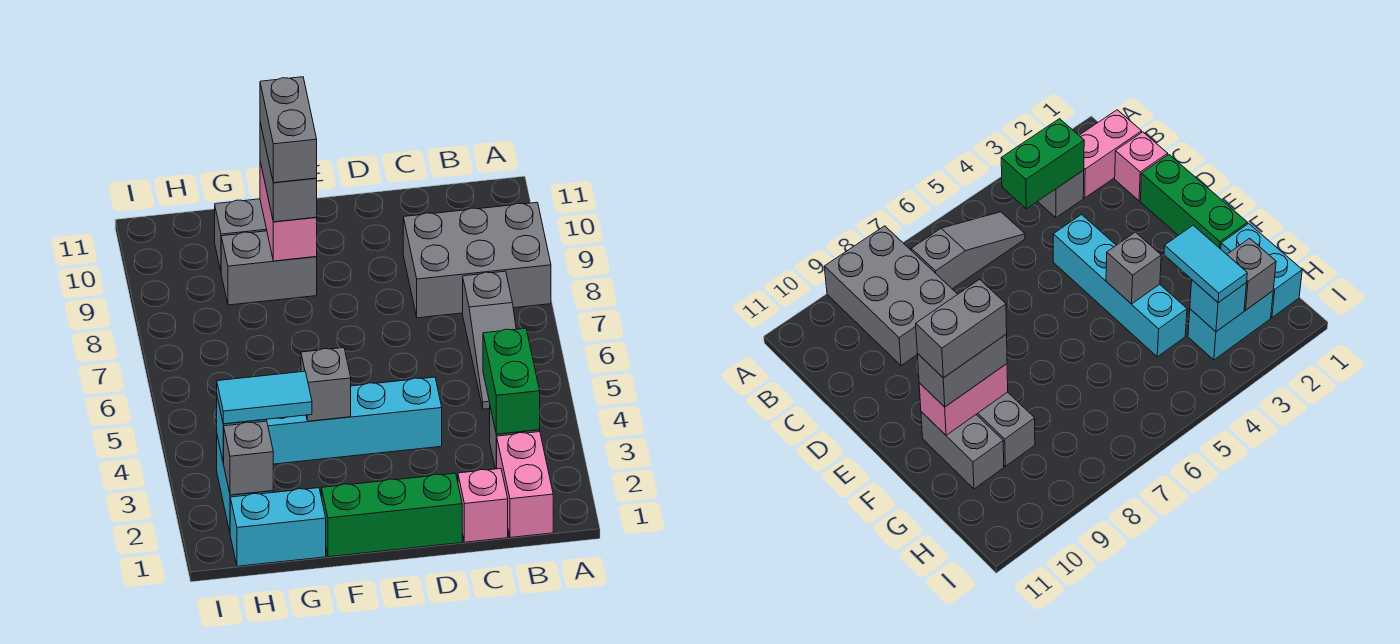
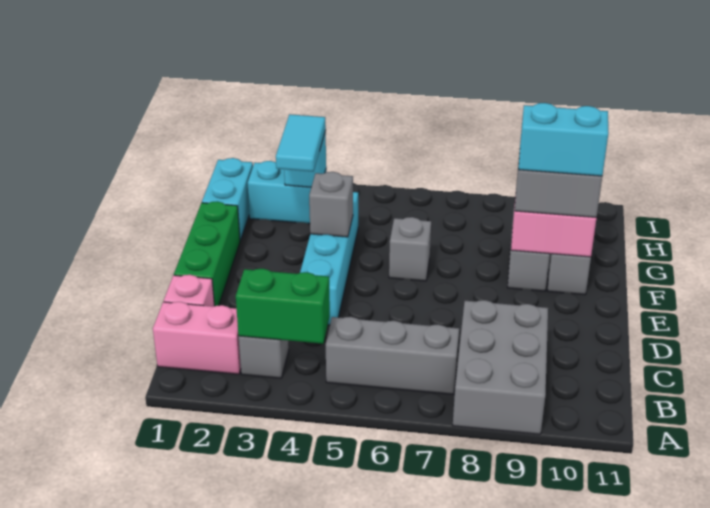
grey 1x3 slope [463,271,516,409] -> grey 1x3 brick [326,317,459,395]
grey 1x2 brick [260,77,317,183] -> cyan 1x2 brick [518,103,608,176]
grey 1x1 brick [224,421,273,495] -> grey 1x1 brick moved to [389,217,431,281]

